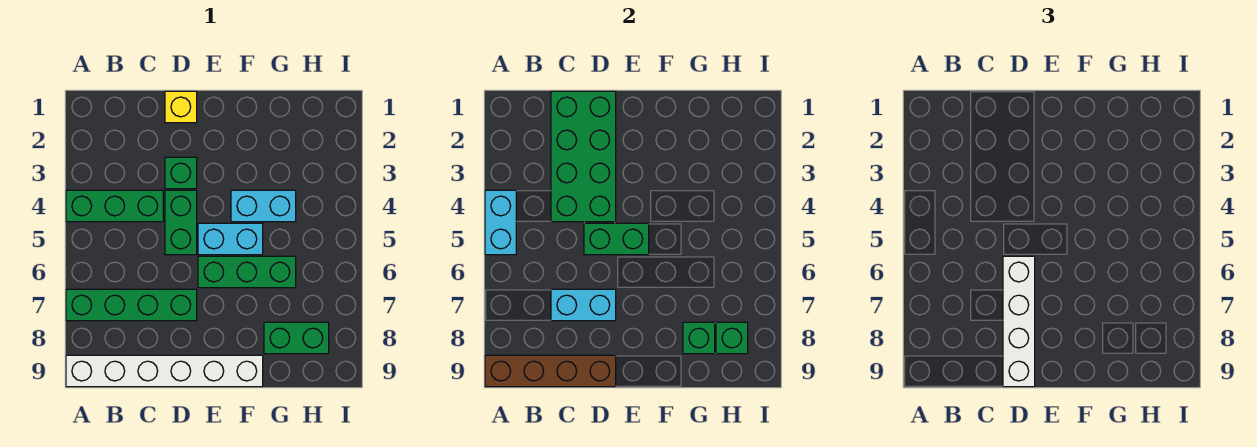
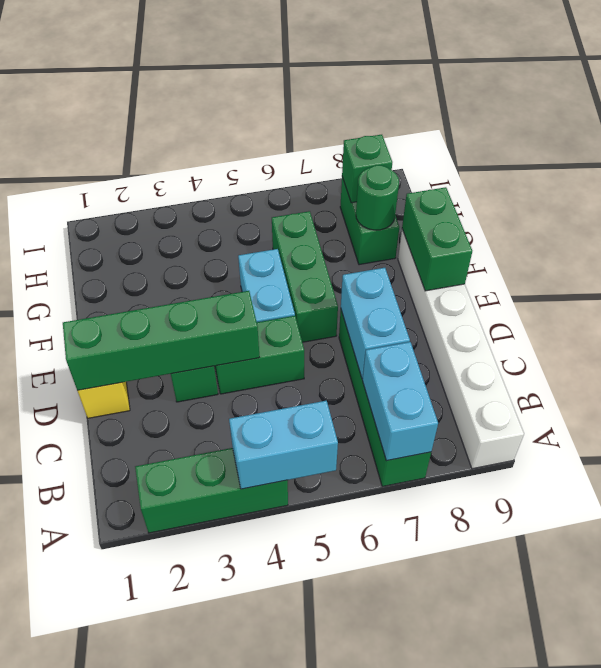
green 1x3 brick [66,190,163,222] -> green 1x3 brick turned to [135,448,288,533]
brown 1x4 brick [485,355,616,387] -> none
green 2x4 brick [551,91,616,222] -> green 1x4 brick [63,291,259,391]
green 1x2 brick [584,223,649,255] -> green 1x2 brick moved to [402,187,472,291]
white 1x4 brick [1003,256,1035,387] -> none
cyan 1x2 brick [231,190,296,222] -> cyan 1x2 brick moved to [363,342,438,461]
green 1x1 brick [683,322,715,354] -> green 1x1 round brick [356,165,399,230]

